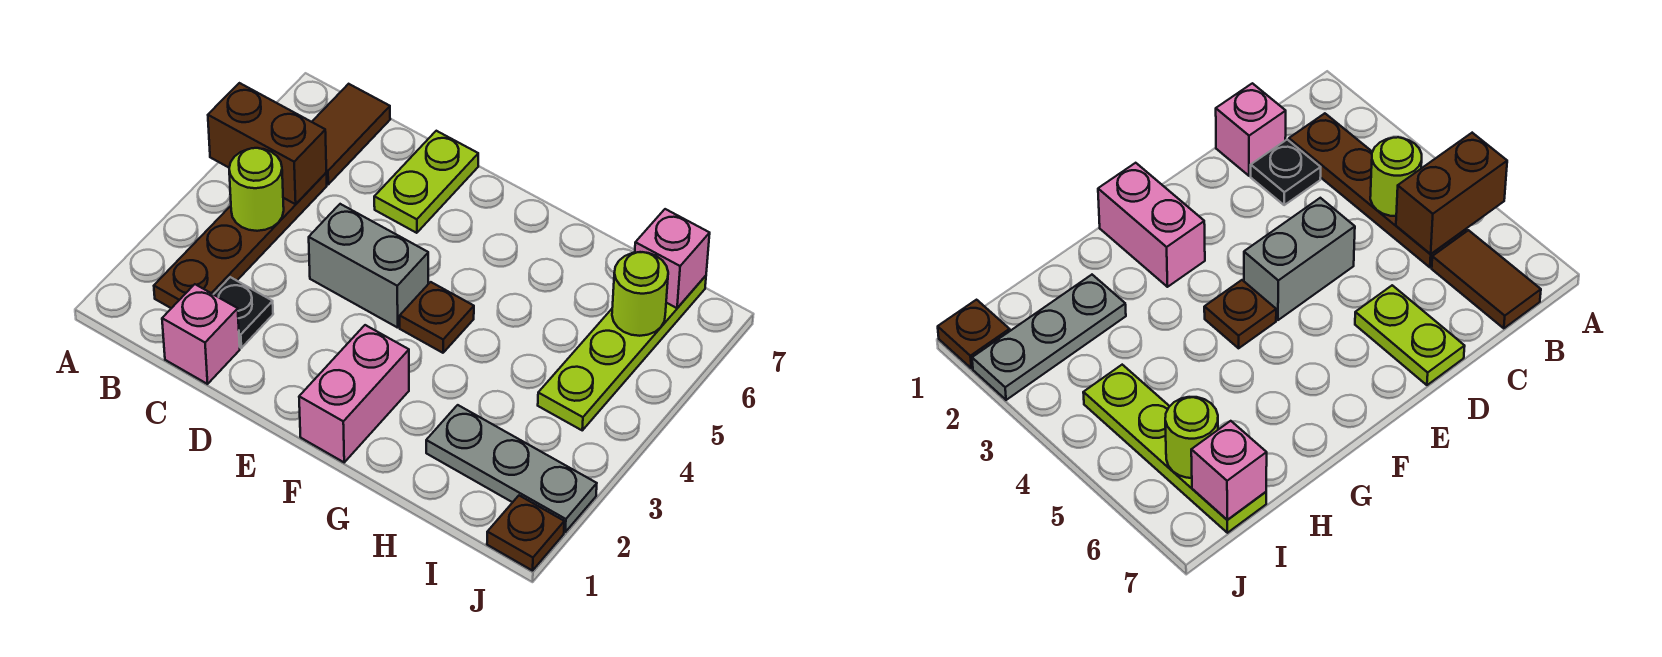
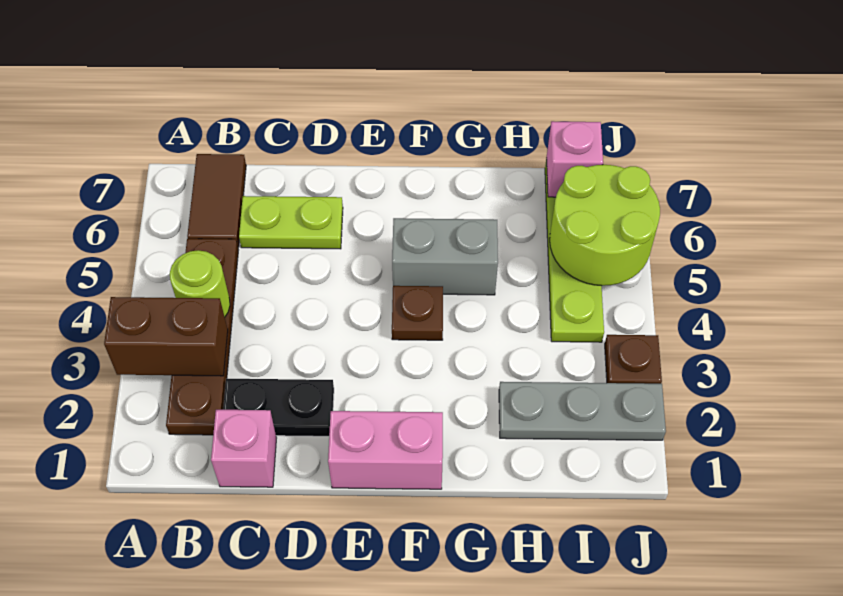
brown 1x2 brick [208,83,326,204] -> brown 1x2 brick moved to [104,297,228,376]
black 1x1 plate [214,277,273,348] -> black 1x2 plate [223,379,334,436]
grey 1x2 brick [309,204,428,328] -> grey 1x2 brick moved to [392,218,498,295]
lime 1x2 plate [374,131,478,233] -> lime 1x2 plate turned to [239,196,343,249]
pink 1x2 brick [299,325,409,462] -> pink 1x2 brick turned to [328,411,443,489]
lime 1x1 round brick [612,252,668,336] -> lime 2x2 round brick [550,165,660,286]
brown 1x1 plate [487,496,564,571] -> brown 1x1 plate moved to [605,335,662,384]

